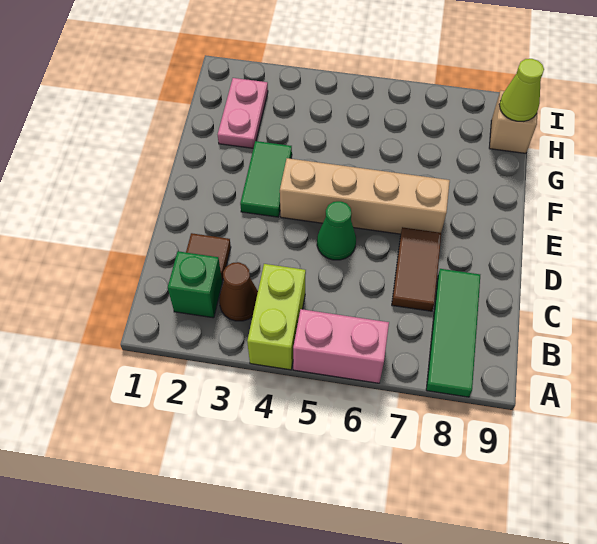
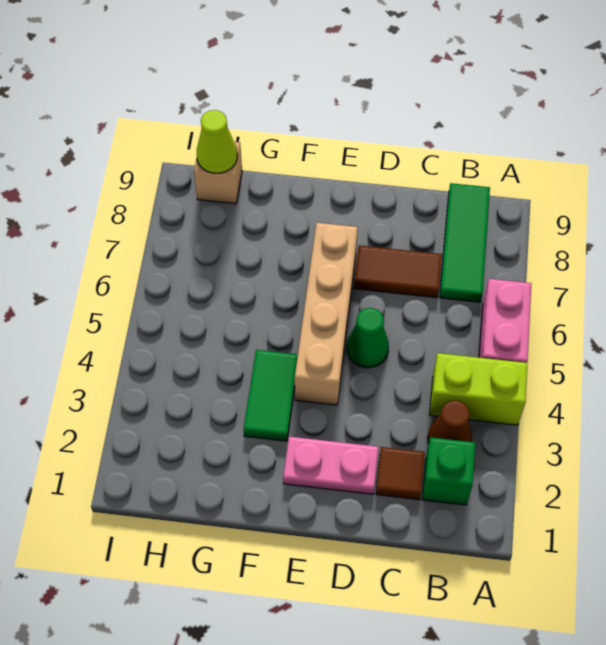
green 1x3 tile [426,269,480,397] -> green 1x3 tile turned to [440,183,490,302]
green 1x2 tile [240,141,292,217] -> green 1x2 tile turned to [244,350,298,441]
pink 1x2 plate [218,78,268,148] -> pink 1x2 plate moved to [283,437,379,494]

